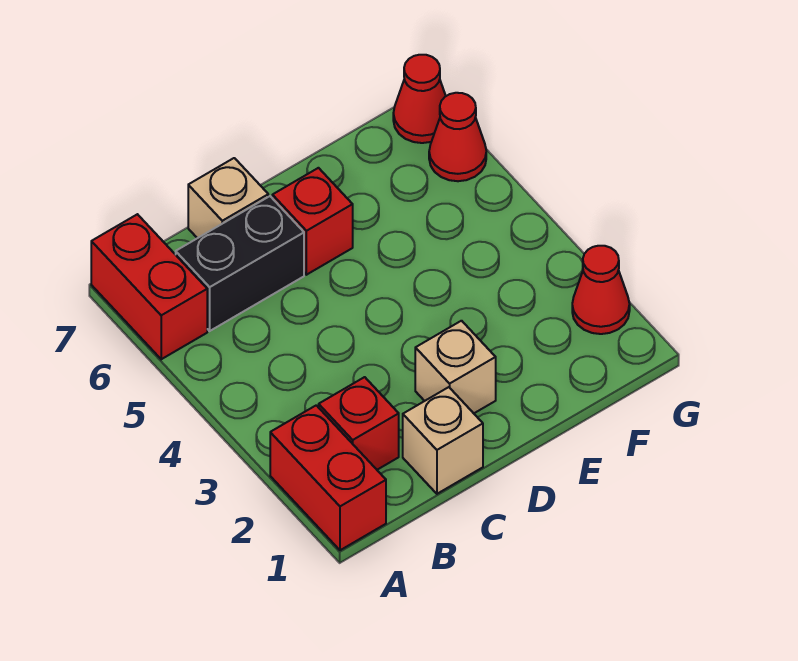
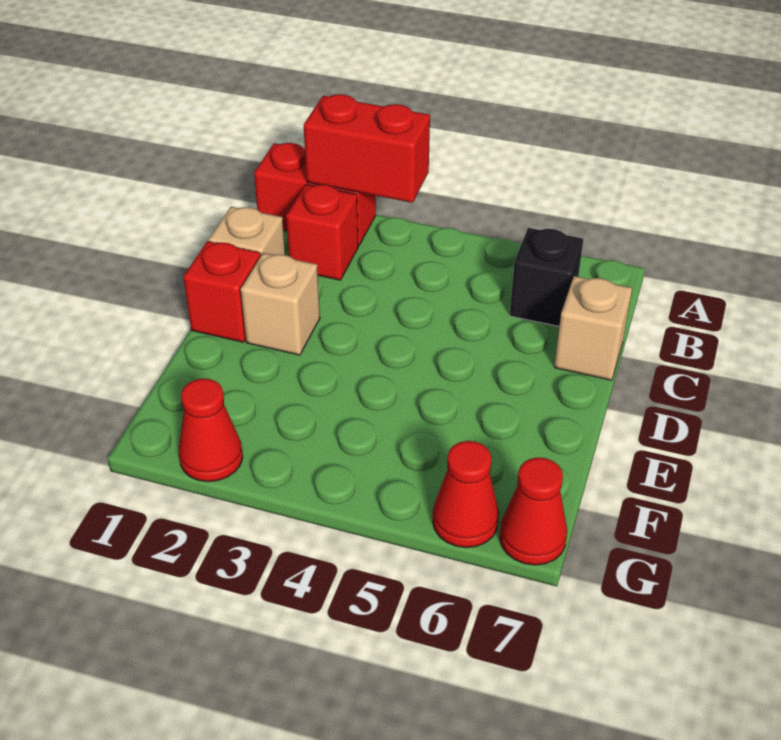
red 1x2 brick [91,214,207,359] -> red 1x2 brick moved to [304,94,430,203]
black 1x2 brick [176,196,304,331] -> black 1x1 brick [510,228,583,326]
red 1x1 brick [272,168,353,275] -> red 1x1 brick moved to [183,241,261,342]

